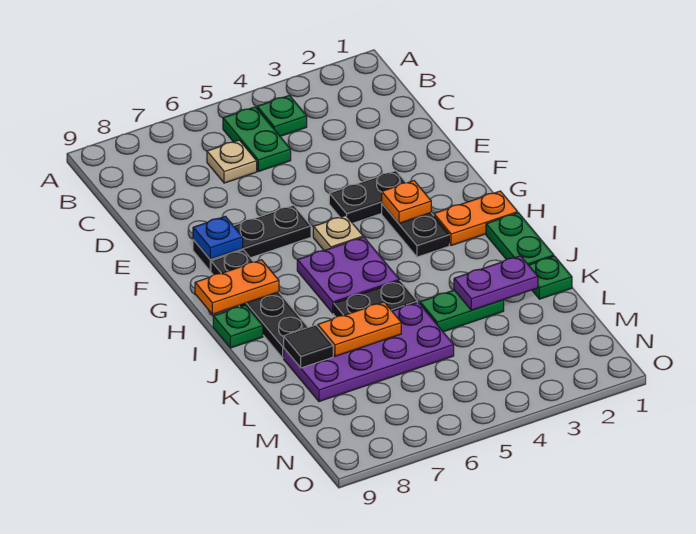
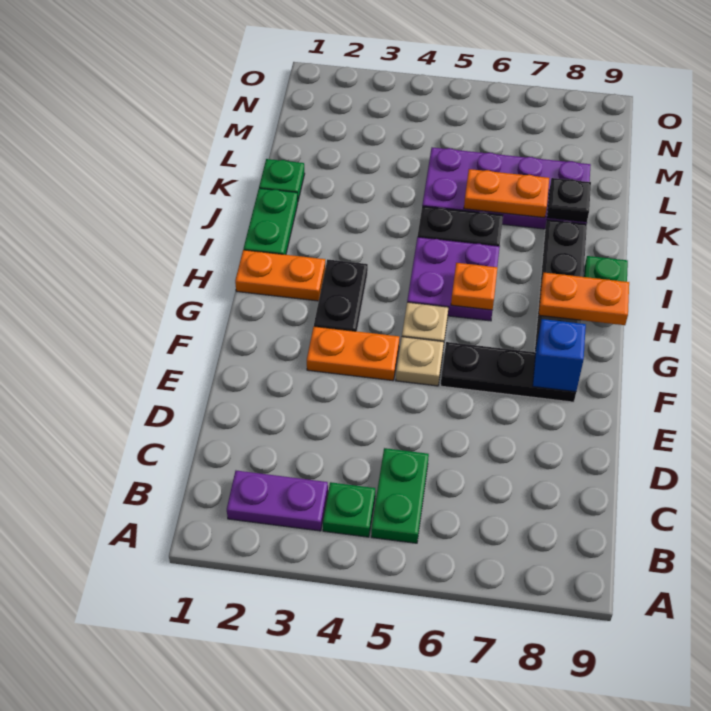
tan 1x1 plate [207,140,257,183] -> tan 1x1 plate moved to [396,337,444,386]
black 1x2 plate [329,171,406,223] -> orange 1x2 plate [307,326,399,381]
blue 1x1 plate [193,216,243,259] -> blue 1x1 brick [533,319,586,392]
orange 1x1 plate [382,181,431,223] -> orange 1x1 plate moved to [451,263,497,310]
purple 1x2 plate [454,256,538,310] -> purple 1x2 plate moved to [227,471,328,531]
green 1x2 plate [420,290,504,332] -> none
black 1x1 tile [284,325,333,368] -> black 1x1 plate [547,178,591,222]

